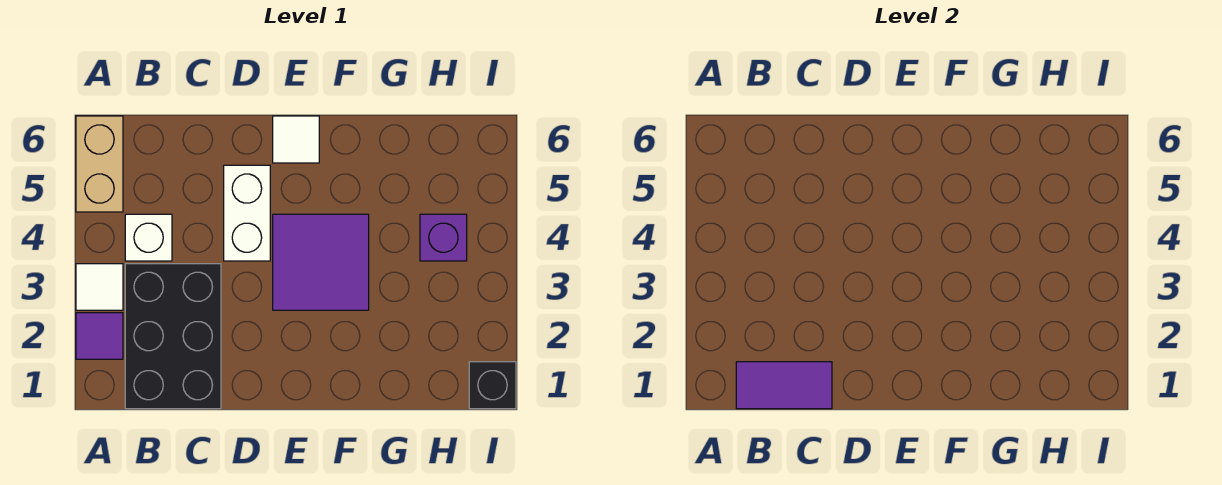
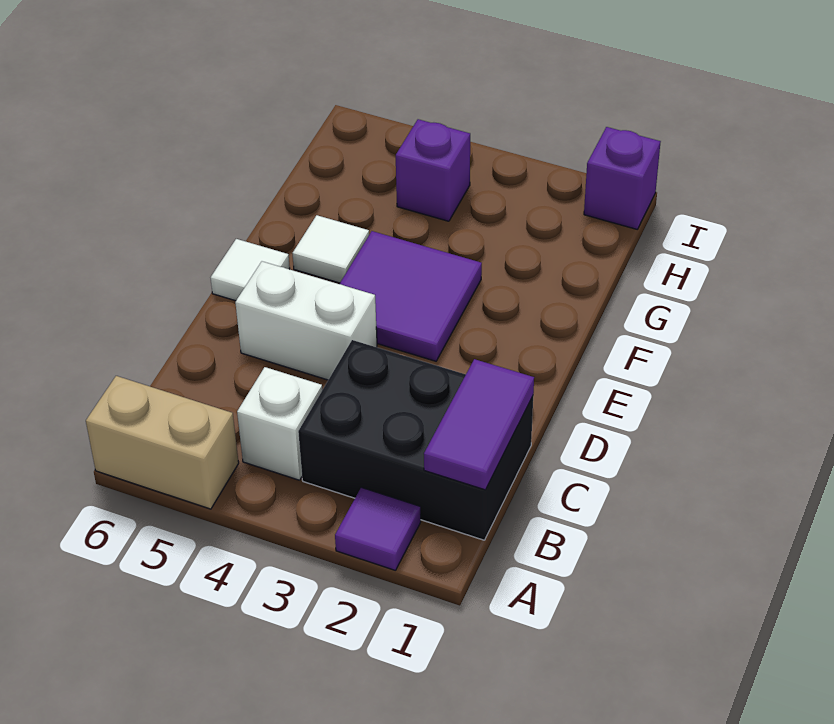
white 1x1 tile [76,264,123,310] -> white 1x1 tile moved to [292,215,369,283]
black 1x1 brick [469,362,516,409] -> purple 1x1 brick [584,127,661,229]

